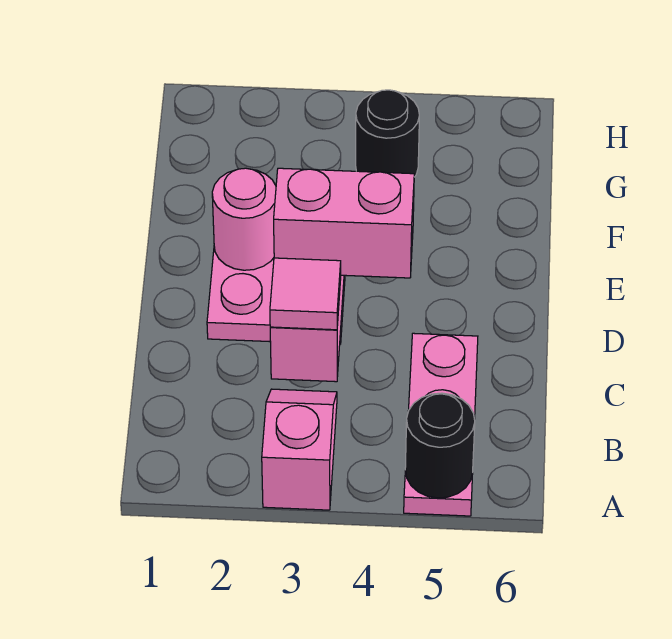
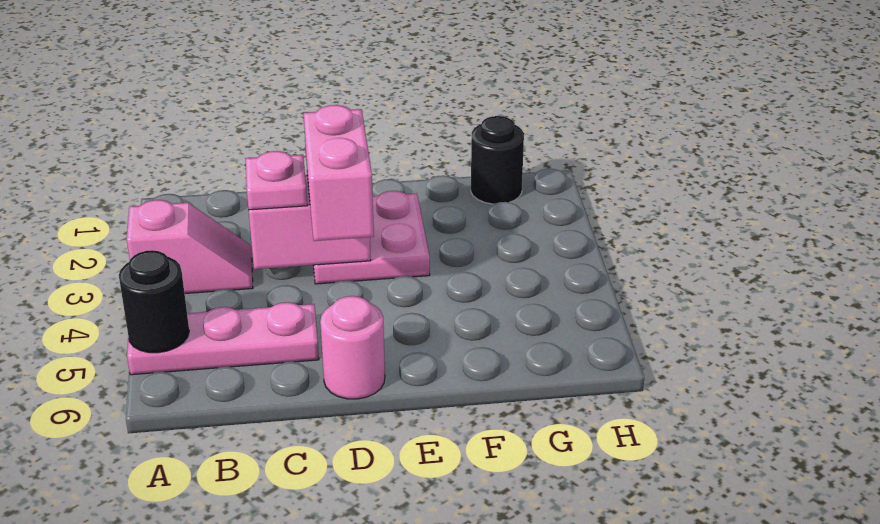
pink 1x1 tile [270,258,341,330] -> pink 1x1 plate [246,151,307,210]
pink 1x1 round brick [212,168,276,270] -> pink 1x1 round brick moved to [320,296,385,399]
black 1x1 round brick [356,90,419,177] -> black 1x1 round brick moved to [471,116,524,204]

